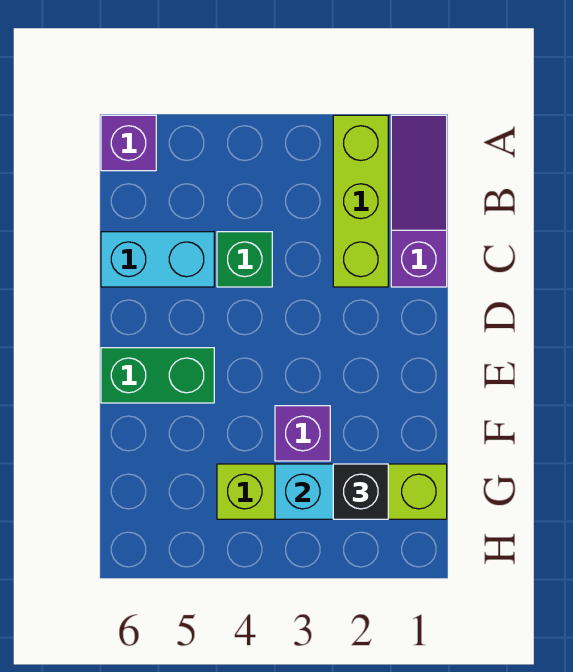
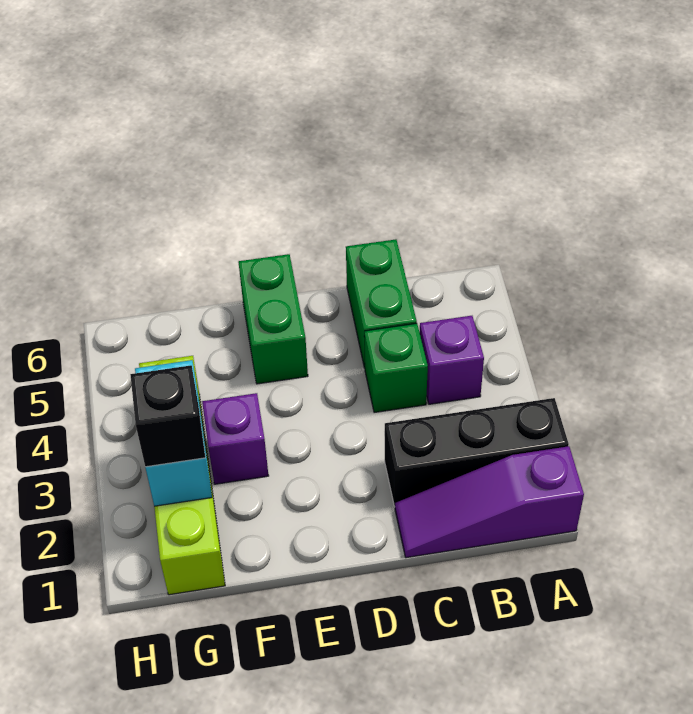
purple 1x3 slope [391,115,447,287] -> purple 1x3 slope turned to [395,446,584,558]
lime 1x3 brick [333,115,388,287] -> black 1x3 brick [385,398,569,507]
purple 1x1 brick [101,115,156,171] -> purple 1x1 brick moved to [420,316,484,404]
cyan 1x2 brick [101,232,214,287] -> green 1x2 brick [346,239,417,368]

